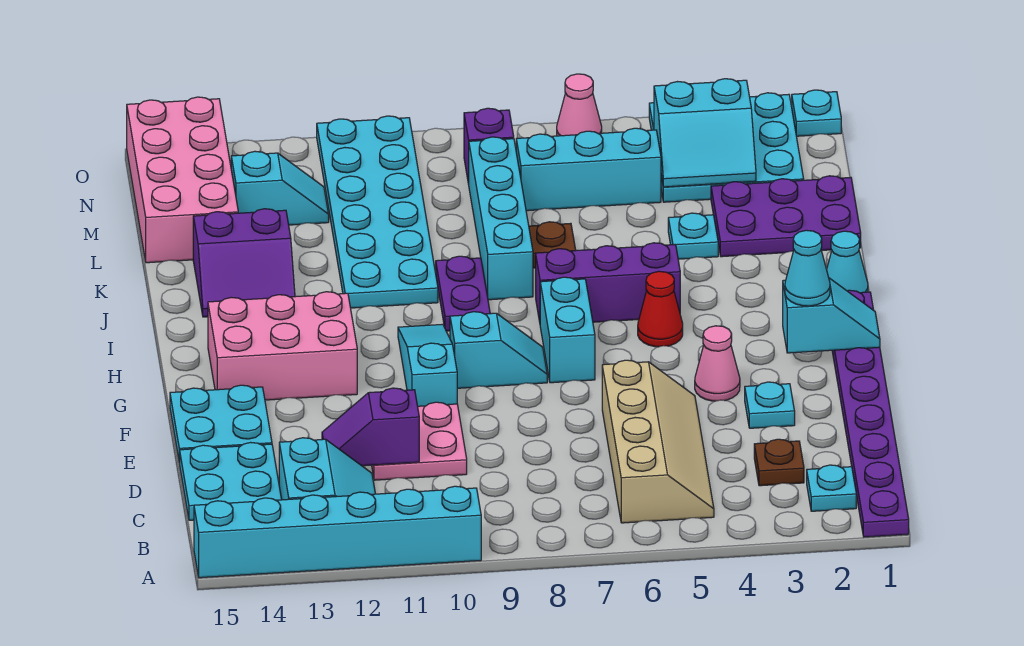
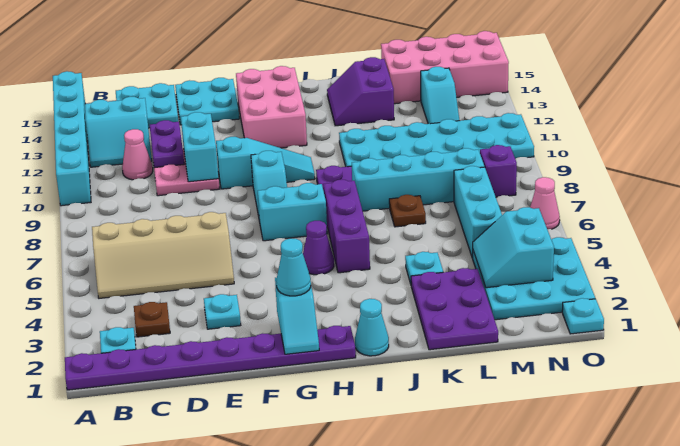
purple 1x2 slope [322,388,419,466] -> purple 1x2 plate [150,120,184,168]
none -> cyan 1x2 brick [181,112,219,182]
pink 1x1 cone [695,326,740,401] -> pink 1x1 cone moved to [122,129,153,180]
red 1x1 cone [638,271,683,347] -> purple 1x1 cone [303,221,334,275]

